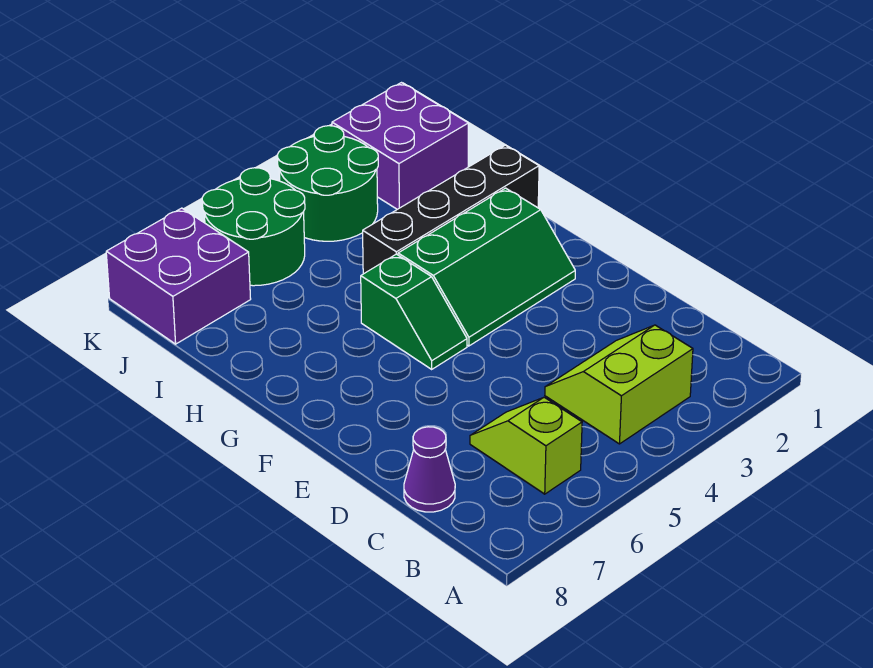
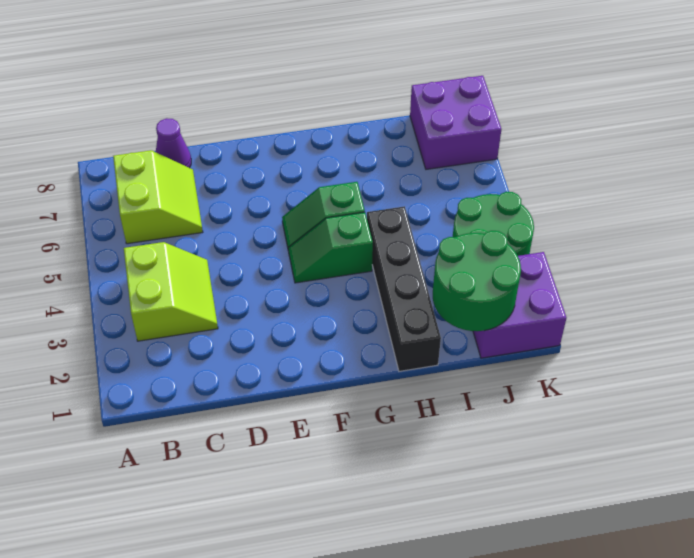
lime 1x2 slope [470,397,582,494] -> lime 2x2 slope [113,150,203,244]
green 2x3 slope [398,188,575,346] -> green 1x2 slope [288,212,373,283]
green 2x2 round brick [202,168,305,286] -> green 2x2 round brick moved to [433,231,521,331]

